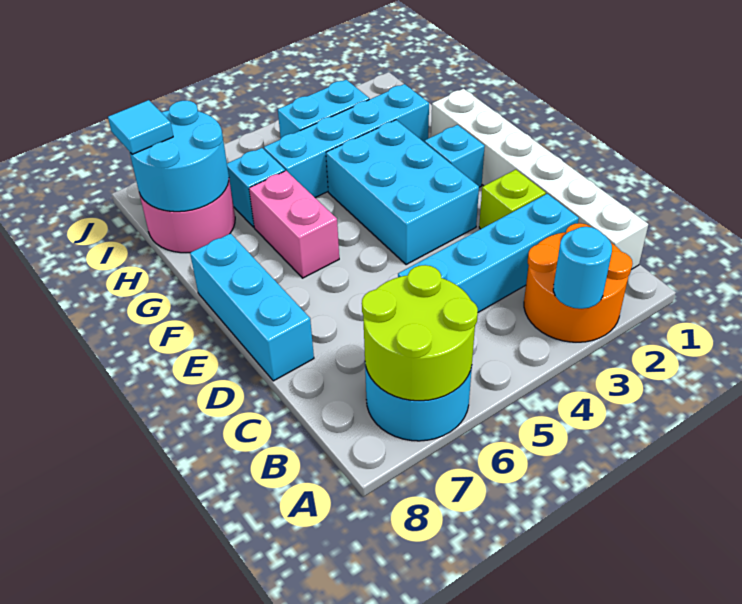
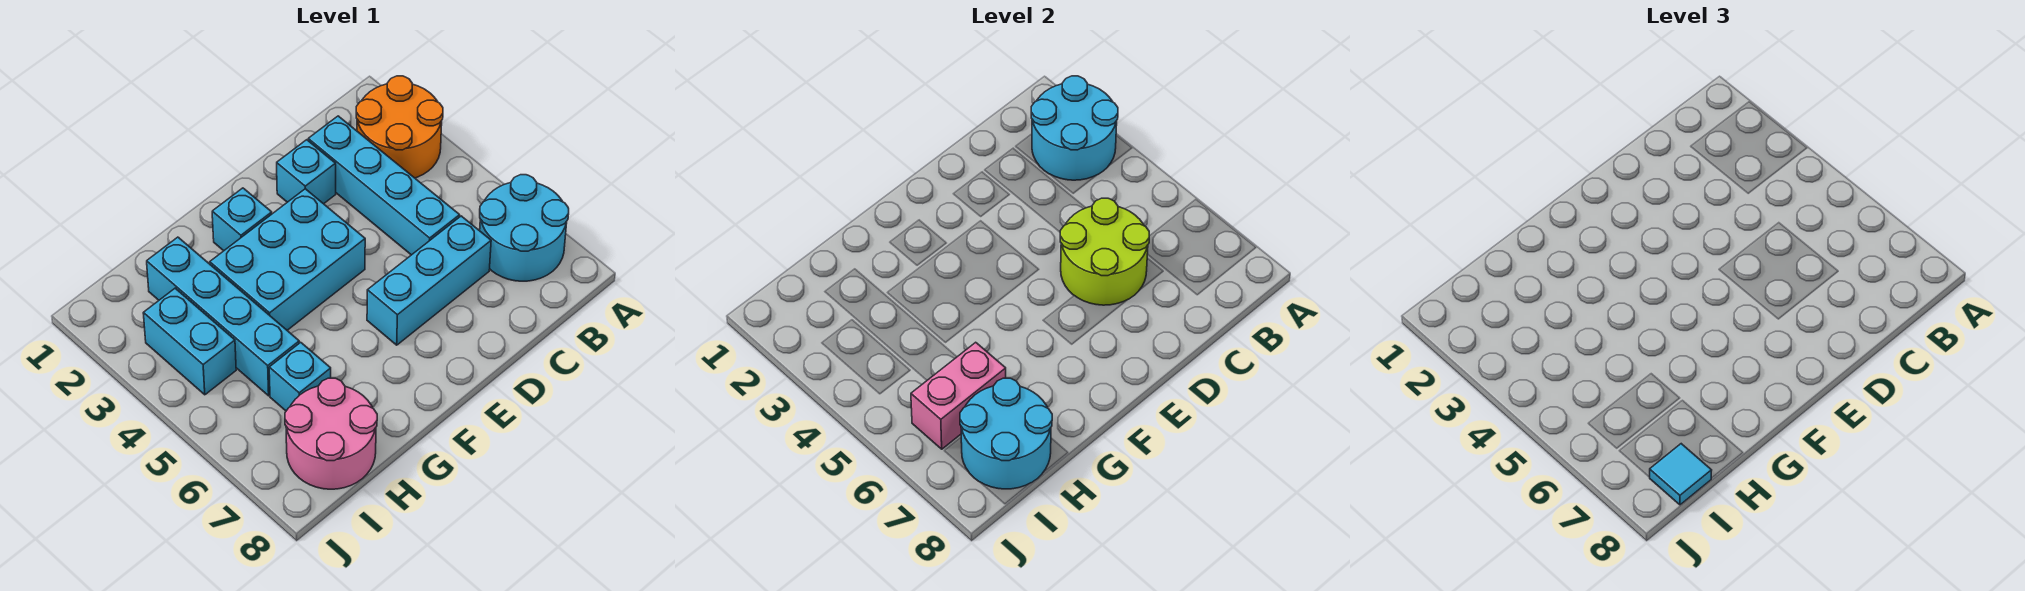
cyan 1x1 round brick [553,227,612,309] -> cyan 2x2 round brick [1031,76,1118,180]
lime 2x2 round brick [362,265,478,401] -> lime 2x2 round brick moved to [1060,198,1149,305]
white 1x6 brick [431,89,648,269] -> none
lime 1x1 brick [479,170,546,229] -> cyan 1x1 brick [277,140,336,204]
cyan 1x3 brick [190,233,314,381] -> cyan 1x3 brick moved to [367,216,491,345]
pink 1x2 brick [249,171,339,278] -> pink 1x2 brick moved to [911,342,1006,449]

